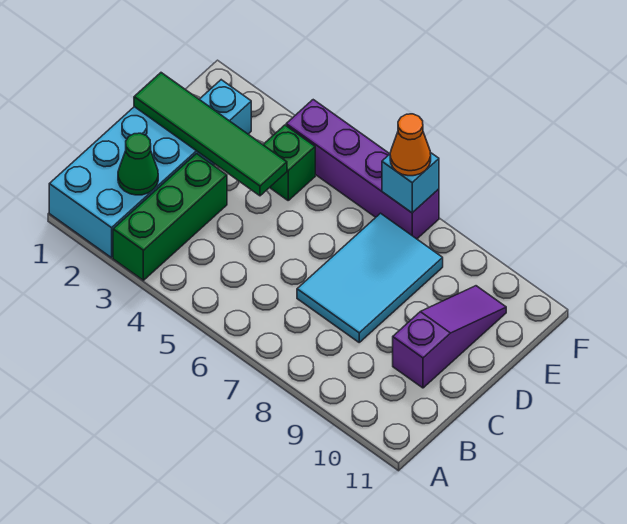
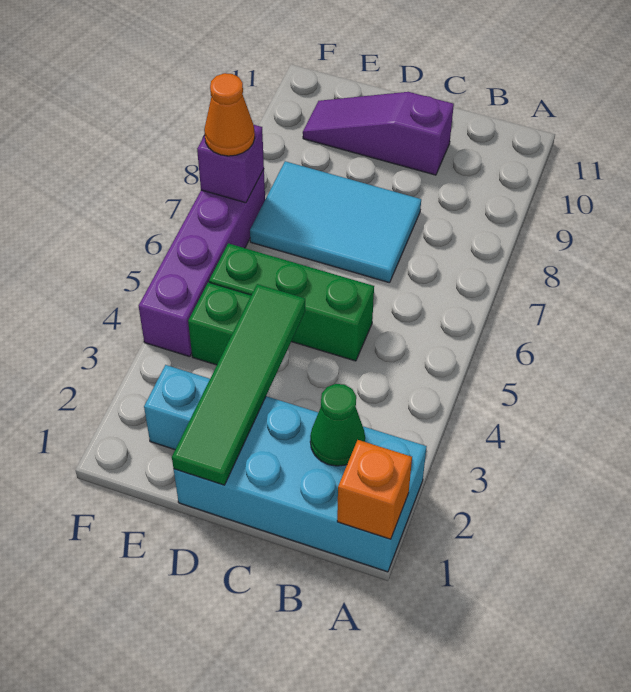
none -> orange 1x1 brick [337,440,412,539]
green 1x3 brick [113,154,227,280] -> green 1x3 brick moved to [209,243,374,361]
cyan 1x1 brick [382,152,439,213] -> purple 1x1 brick [197,125,264,203]

